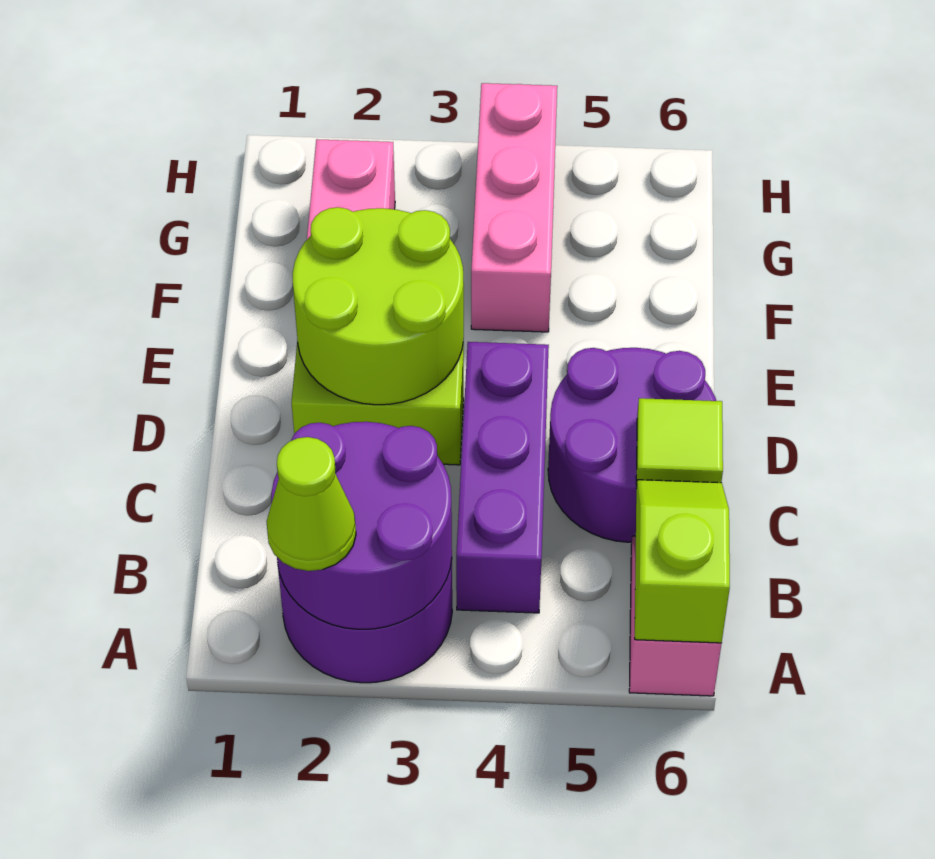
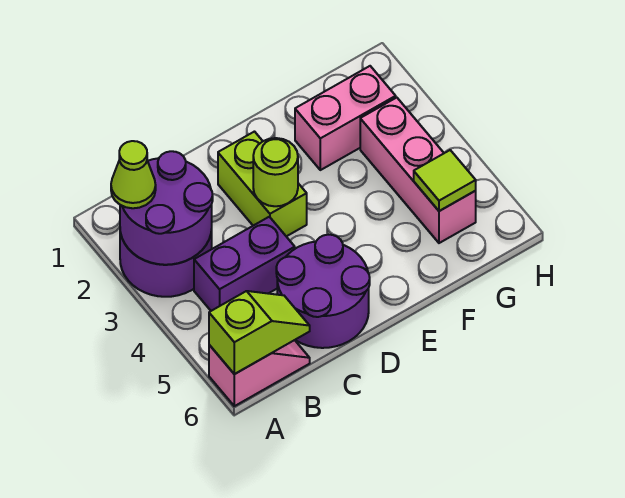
purple 1x3 brick [456,342,549,613] -> purple 1x2 brick [194,217,295,311]
lime 1x1 tile [636,398,723,485] -> lime 1x1 tile moved to [414,150,476,211]
lime 2x2 round brick [293,207,464,405] -> lime 1x1 round brick [253,138,298,206]
pink 1x3 brick [471,83,557,332] -> pink 1x3 brick turned to [360,98,476,243]

